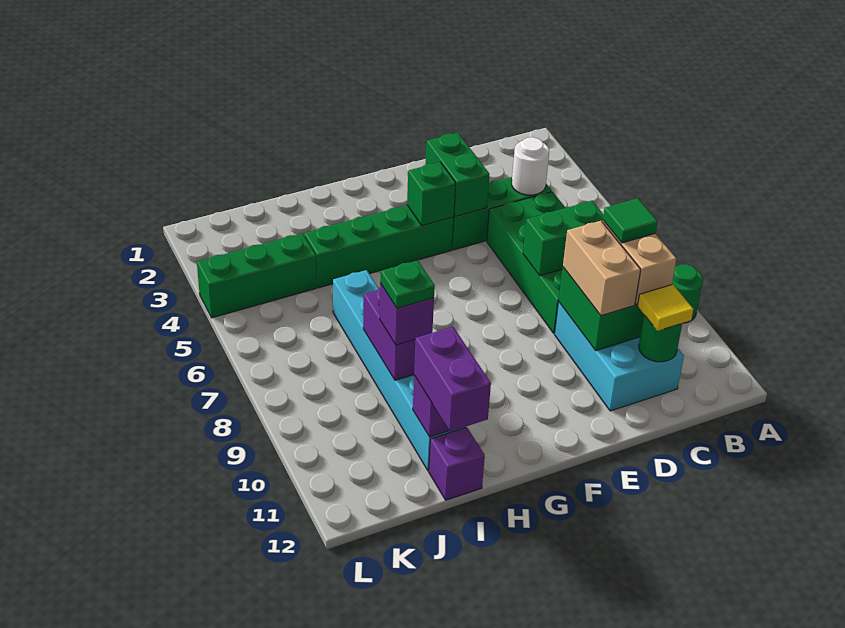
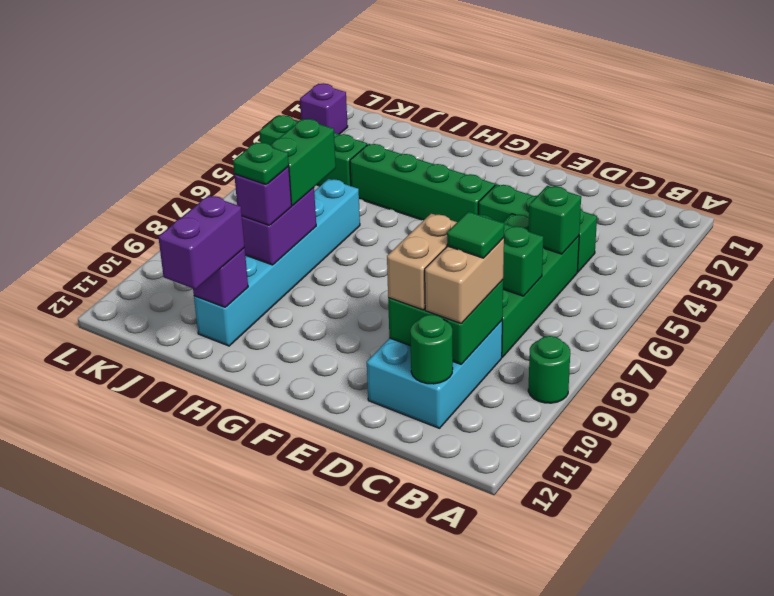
white 1x1 round brick [512,137,549,195] -> none
yellow 1x1 tile [638,284,693,331] -> none
green 1x2 brick [426,133,489,217] -> green 1x2 brick moved to [271,119,336,205]
green 1x1 brick [407,162,456,226] -> green 1x1 brick moved to [528,186,581,254]
purple 1x1 brick [429,427,485,500] -> purple 1x1 brick moved to [300,83,348,134]

